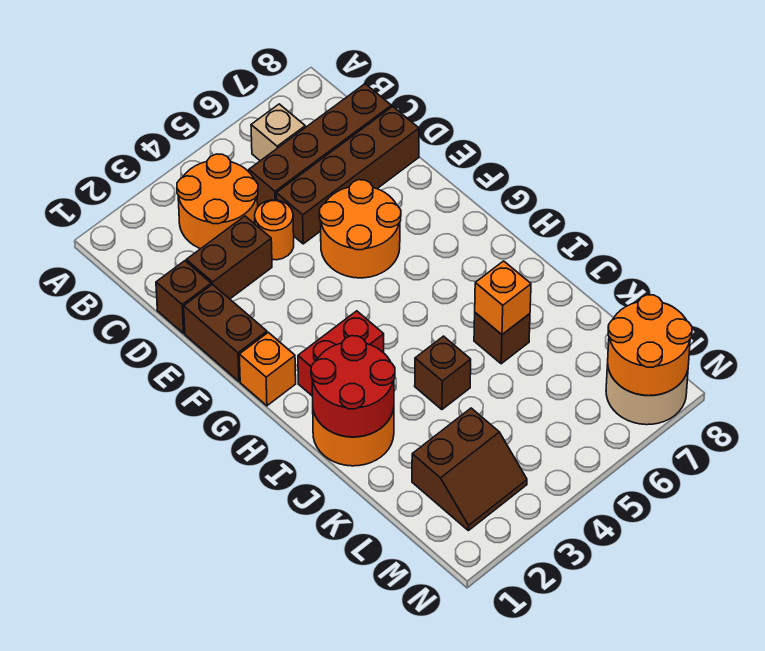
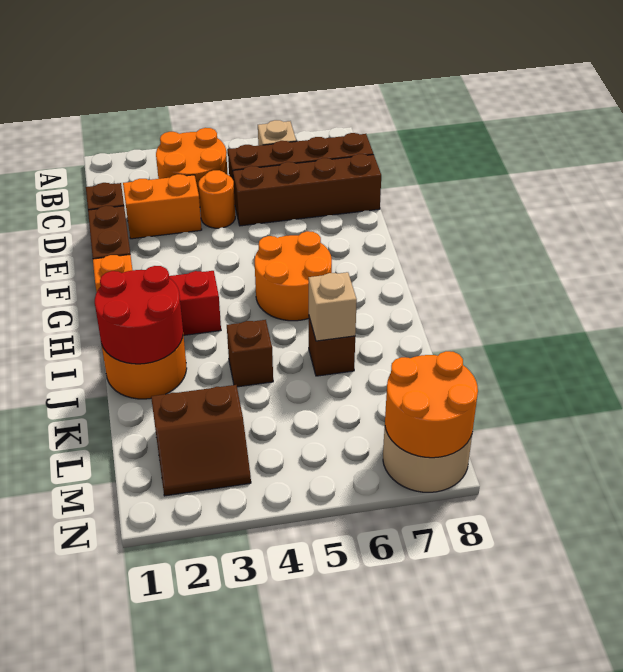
brown 1x2 brick [186,216,272,299] -> orange 1x2 brick [123,174,202,239]
orange 2x2 round brick [319,180,401,278] -> orange 2x2 round brick moved to [255,231,332,321]
orange 1x1 brick [475,261,531,334] -> tan 1x1 brick [309,272,357,341]

